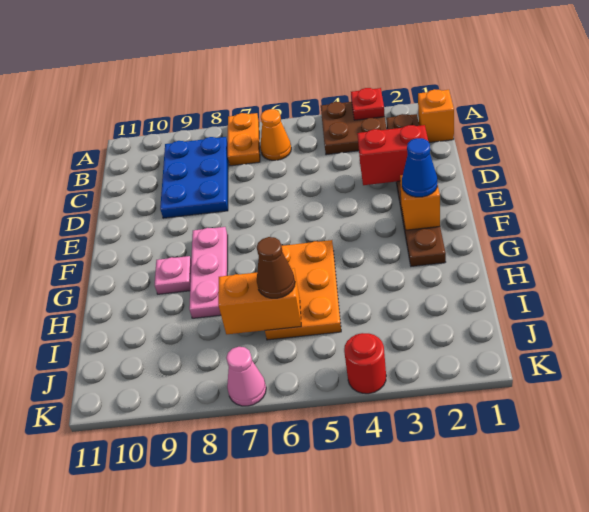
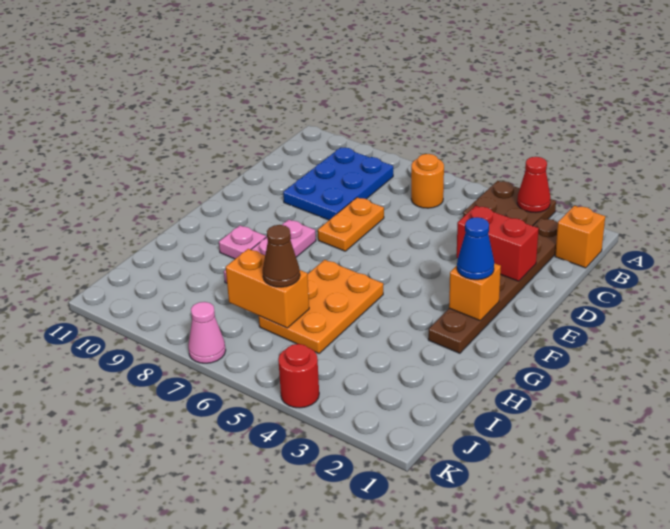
red 1x1 plate [351,88,385,120] -> red 1x1 cone [517,157,551,213]
orange 1x2 plate [228,113,260,166] -> orange 1x2 plate moved to [318,198,384,251]
orange 1x1 cone [260,109,291,160] -> orange 1x1 round brick [411,154,444,208]

